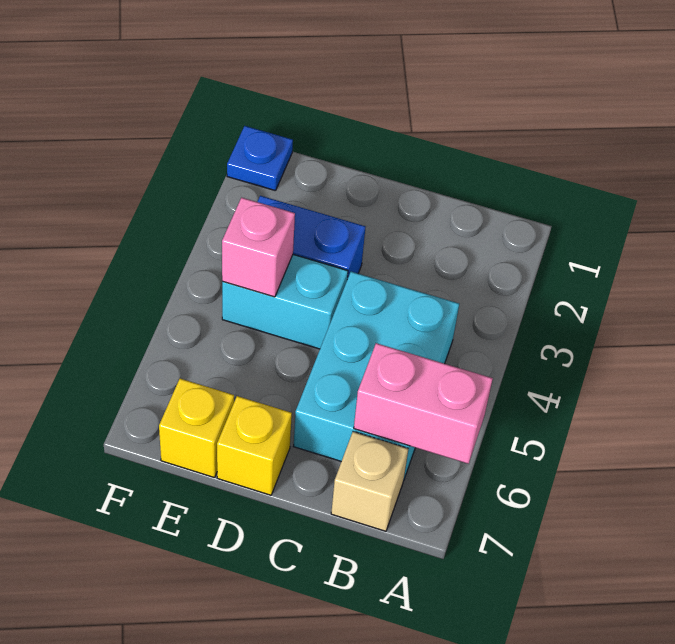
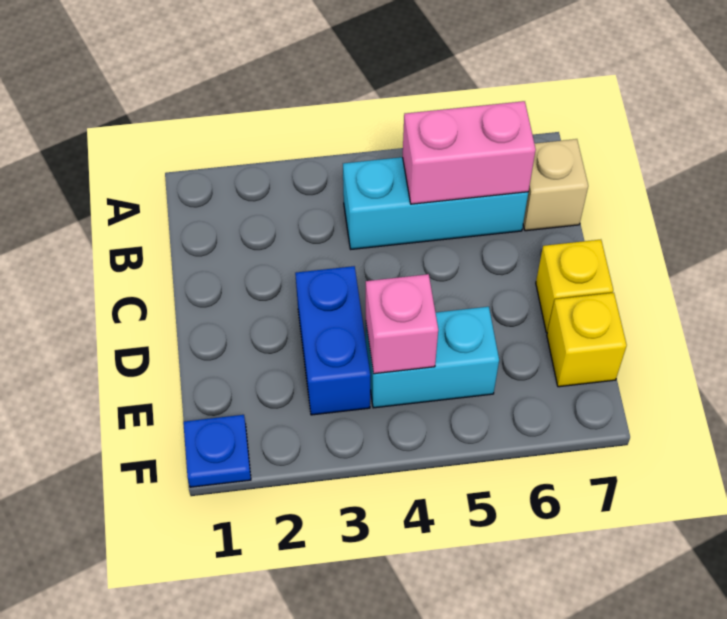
pink 1x2 brick [354,343,493,464] -> pink 1x2 brick turned to [403,101,536,204]
cyan 2x3 brick [294,272,459,481] -> cyan 1x3 brick [343,157,528,249]
cyan 1x2 brick [222,254,348,349] -> cyan 1x2 brick turned to [366,307,499,408]

